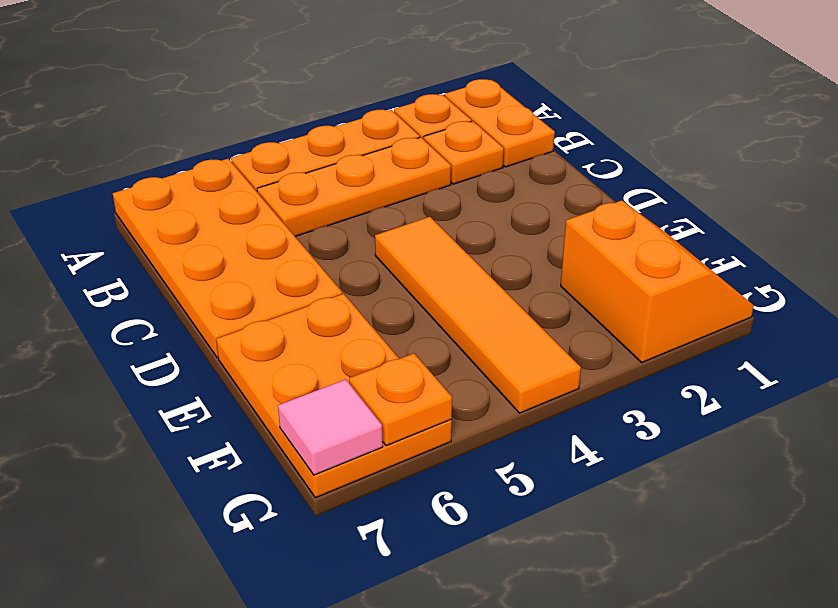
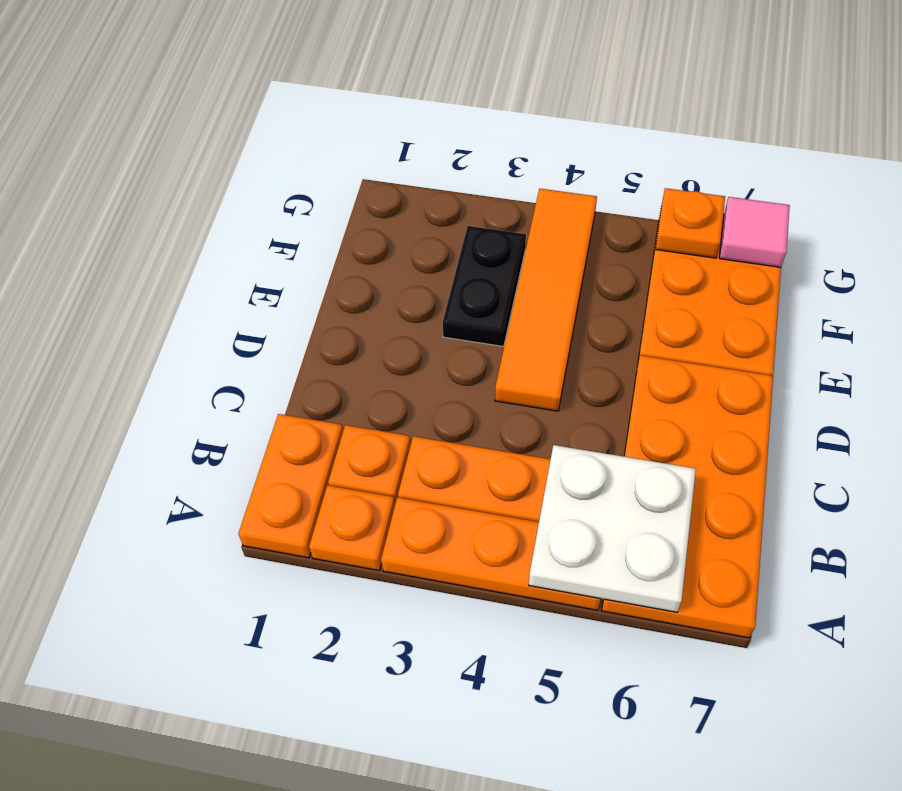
none -> white 2x2 plate [529,445,696,612]
none -> black 1x2 plate [443,226,526,347]
orange 2x2 slope [561,201,754,362] -> none

